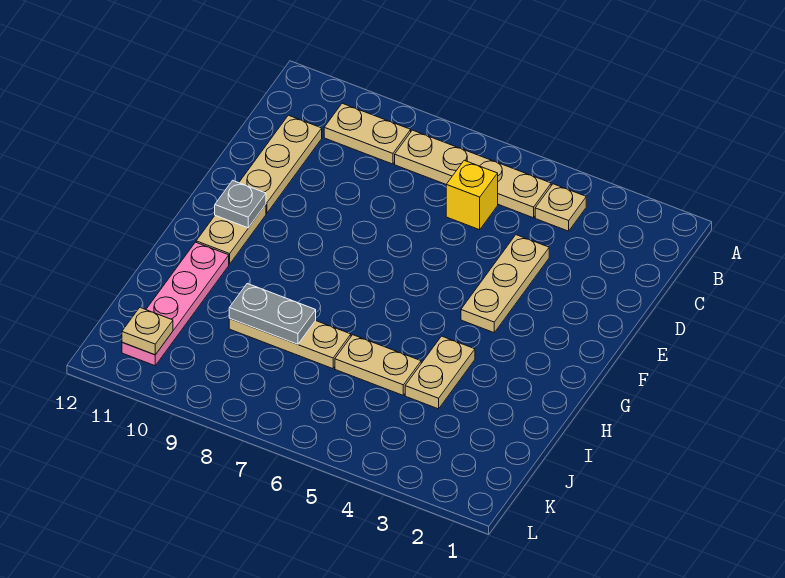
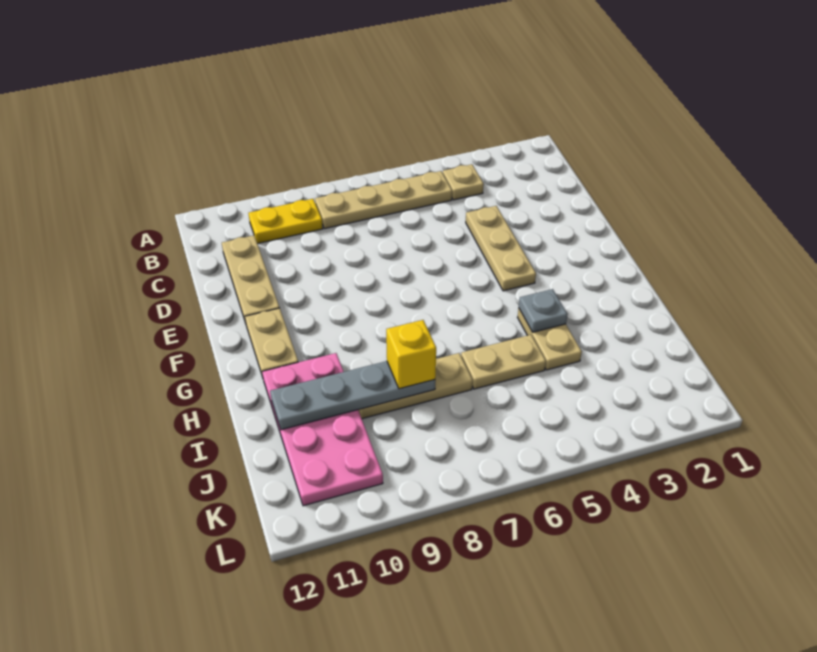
tan 1x2 plate [324,103,411,164] -> yellow 1x2 plate [248,199,323,244]
yellow 1x1 brick [446,160,498,230] -> yellow 1x1 brick moved to [386,320,436,389]
grey 1x1 plate [215,180,266,228] -> grey 1x1 plate moved to [519,289,567,332]
pink 1x4 plate [122,242,229,366] -> pink 2x4 plate [262,353,383,506]
grey 1x2 plate [229,284,316,344] -> grey 1x4 plate [270,361,435,430]
tan 1x1 plate [122,308,173,355] -> none

